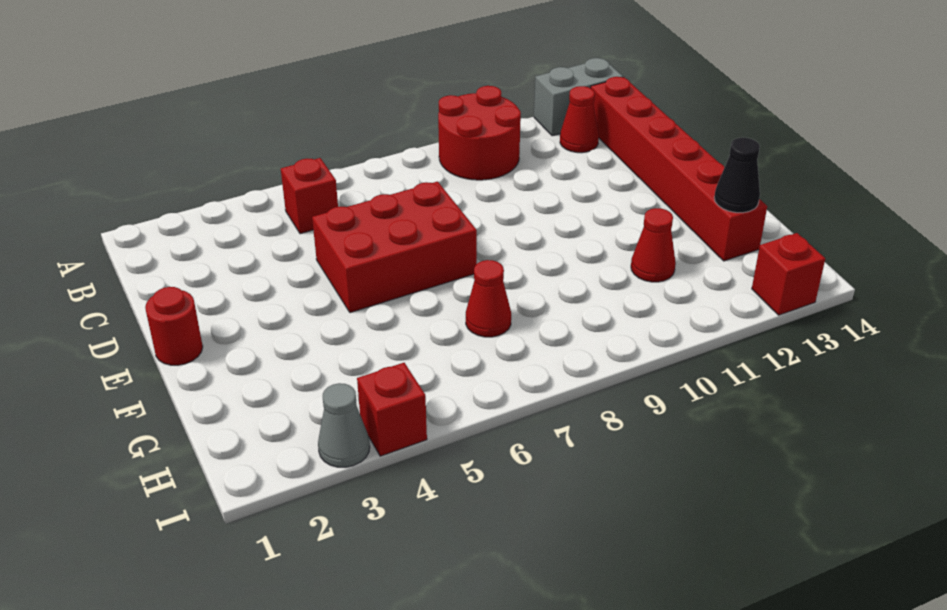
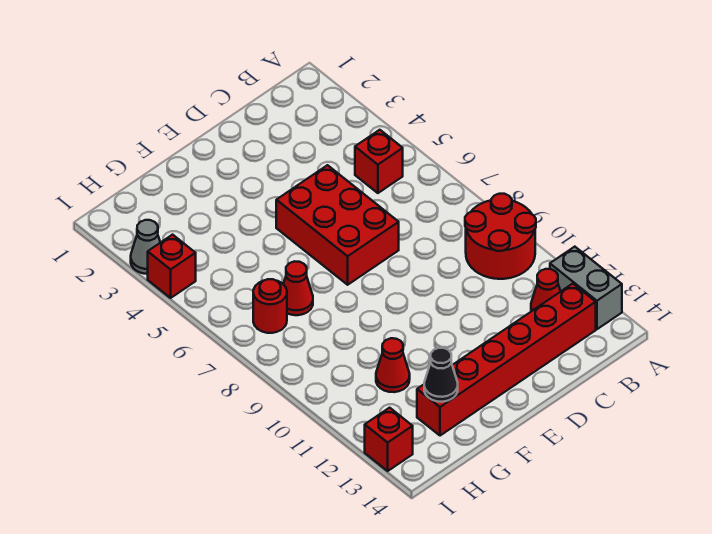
red 1x1 round brick [145,287,203,365] -> red 1x1 round brick moved to [253,279,287,333]

